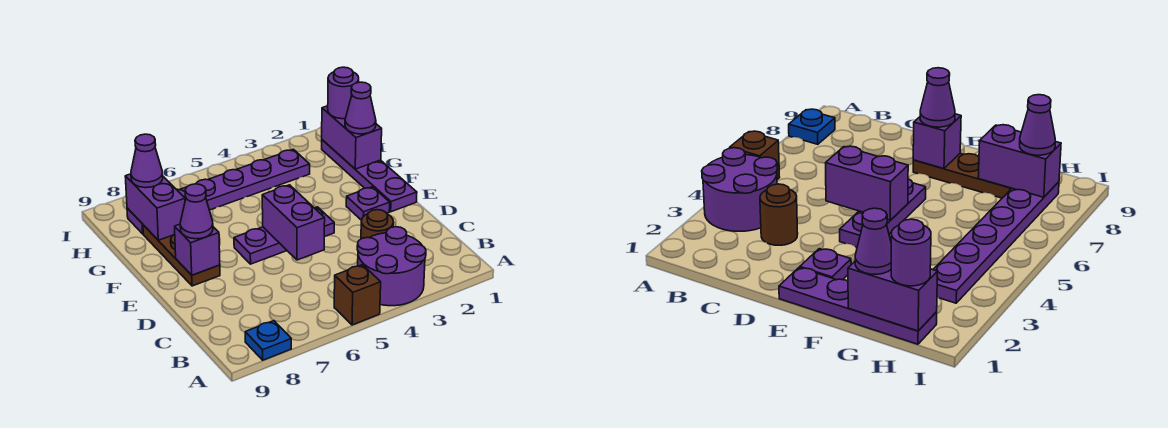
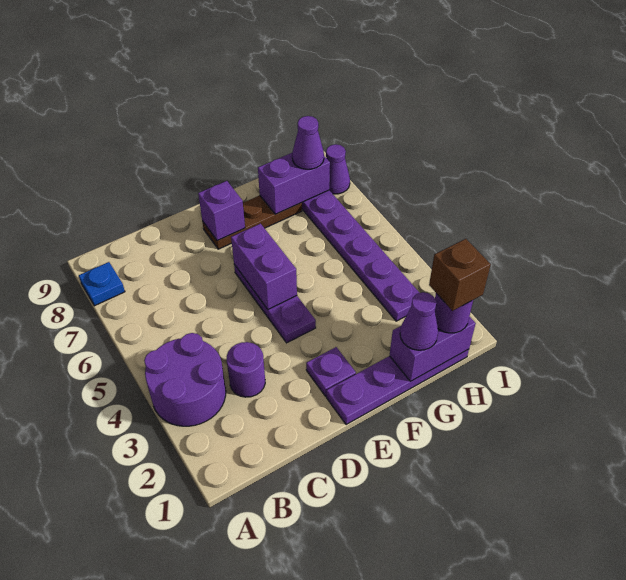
brown 1x1 brick [334,265,381,325] -> brown 1x1 brick moved to [429,239,491,311]
brown 1x1 round brick [361,210,394,239] -> purple 1x1 round brick [227,342,265,397]
purple 1x2 brick [262,185,325,260] -> purple 1x2 brick turned to [231,224,297,309]
purple 1x1 cone [180,184,213,239] -> purple 1x1 cone moved to [326,144,350,194]

